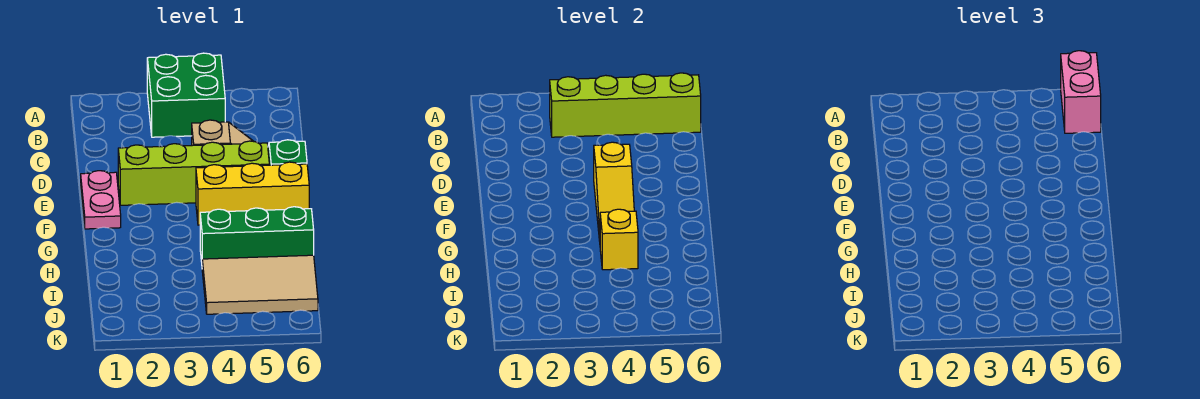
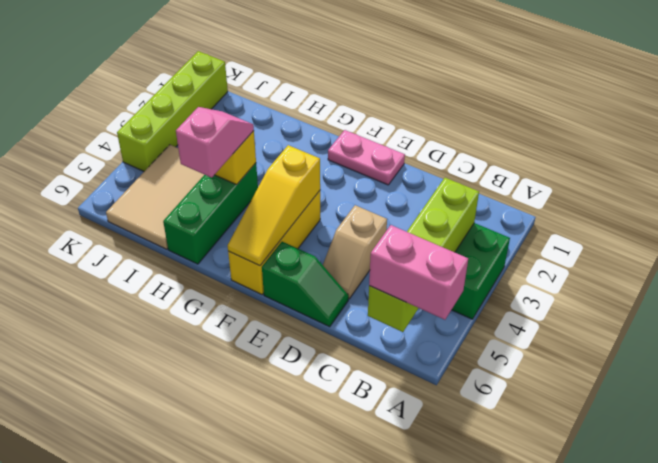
lime 1x4 brick [118,141,269,205] -> lime 1x4 brick moved to [117,51,228,171]
yellow 1x3 slope [594,142,634,241] -> yellow 1x3 slope turned to [228,145,320,266]
none -> pink 1x2 slope [176,107,254,177]

